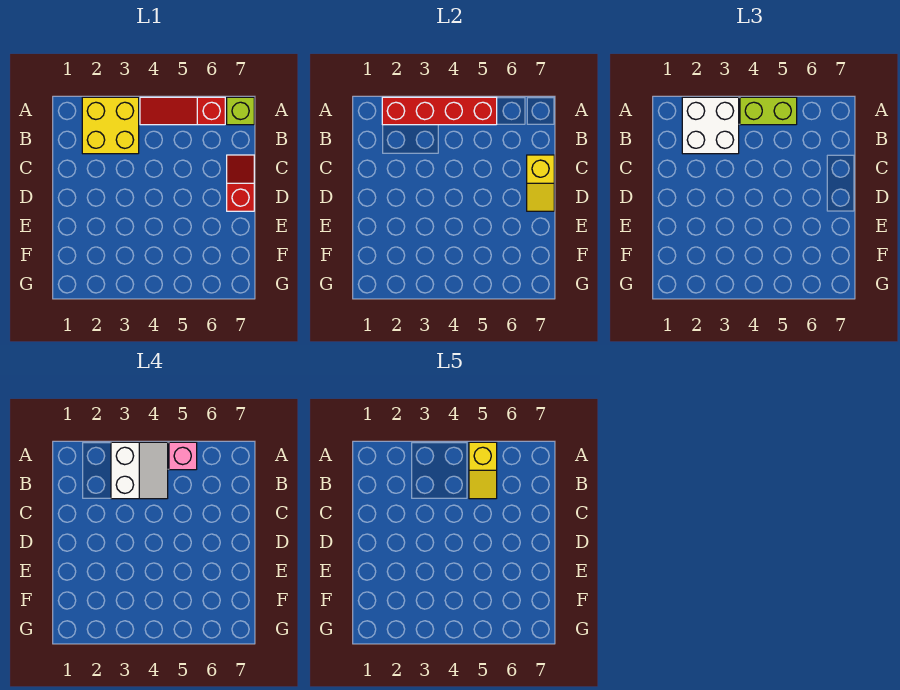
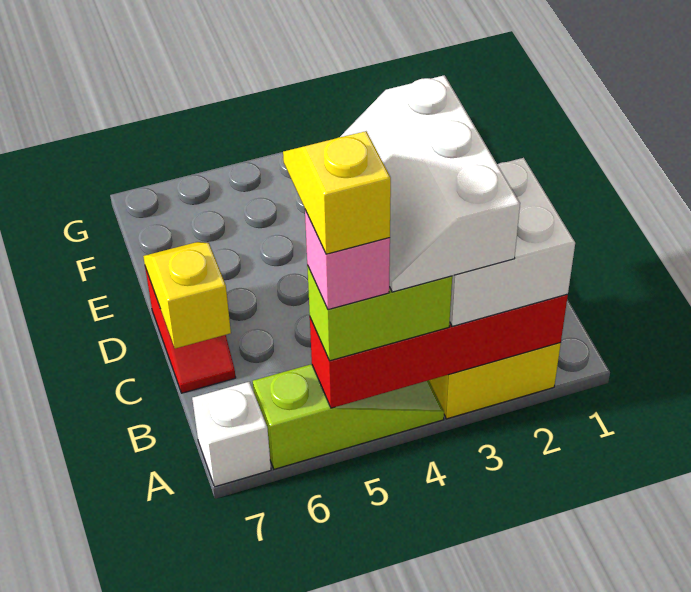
white 2x2 slope [111,442,168,499] -> white 2x3 slope [340,75,520,292]
red 1x3 slope [140,97,225,125] -> lime 1x3 slope [253,365,444,469]
lime 1x1 brick [227,97,254,125] -> white 1x1 brick [192,382,271,487]

